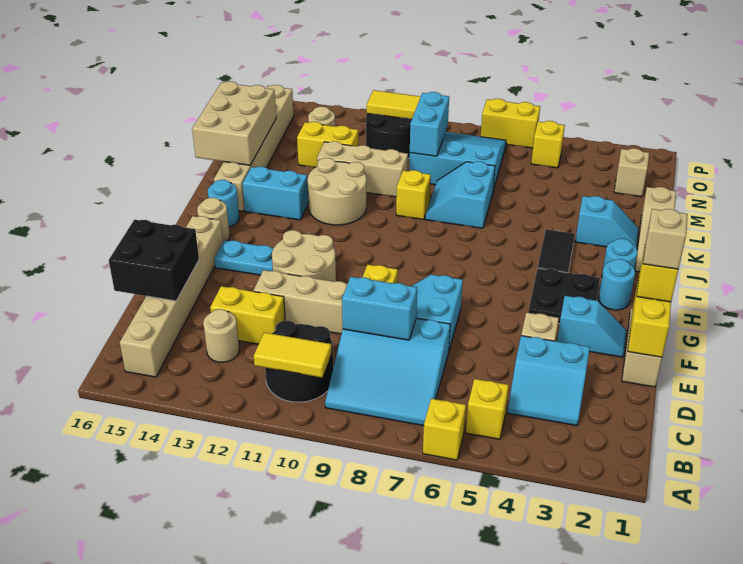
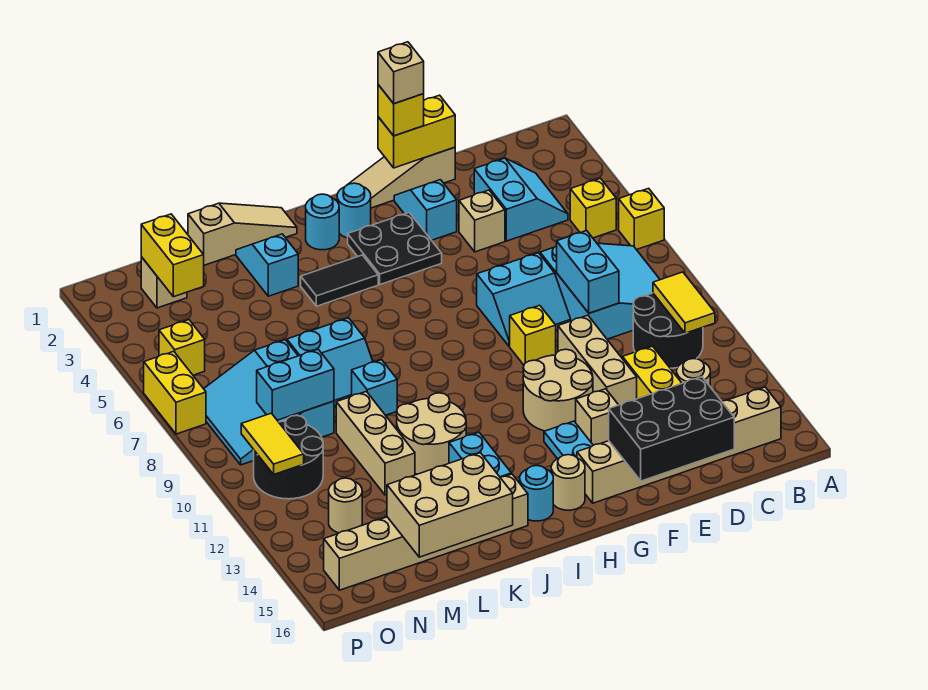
black 2x2 brick [109,220,199,301] -> black 2x3 brick [609,377,734,481]
none -> tan 1x1 brick [576,389,618,445]
yellow 1x1 brick [396,170,431,220] -> cyan 1x1 brick [352,360,397,415]
yellow 1x2 brick [297,122,358,168] -> yellow 1x2 brick moved to [141,214,204,297]

